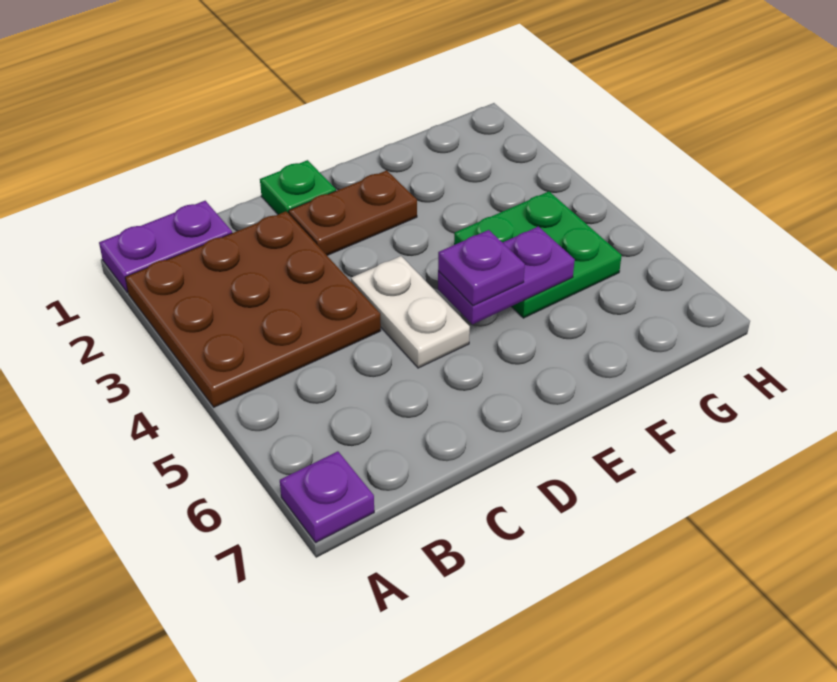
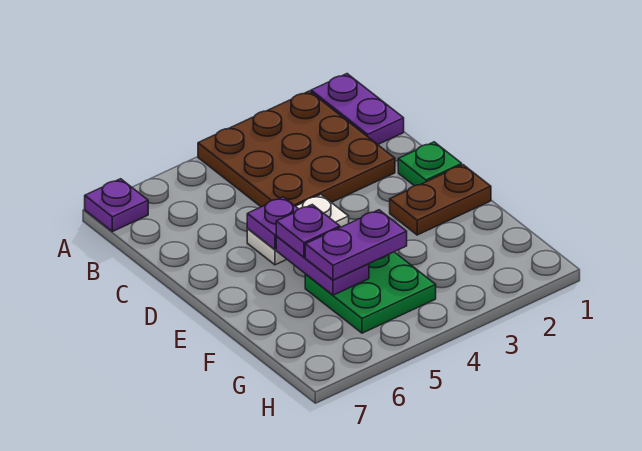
brown 1x2 plate [289,170,417,255] -> brown 1x2 plate turned to [390,165,491,235]
none -> purple 1x1 plate [247,197,298,250]
none -> purple 1x2 plate [305,210,407,280]

